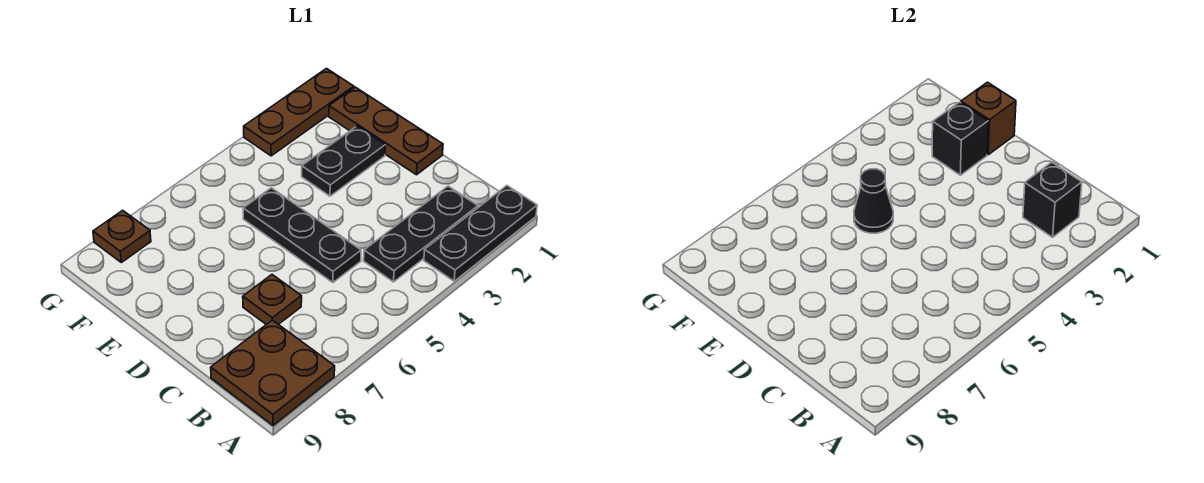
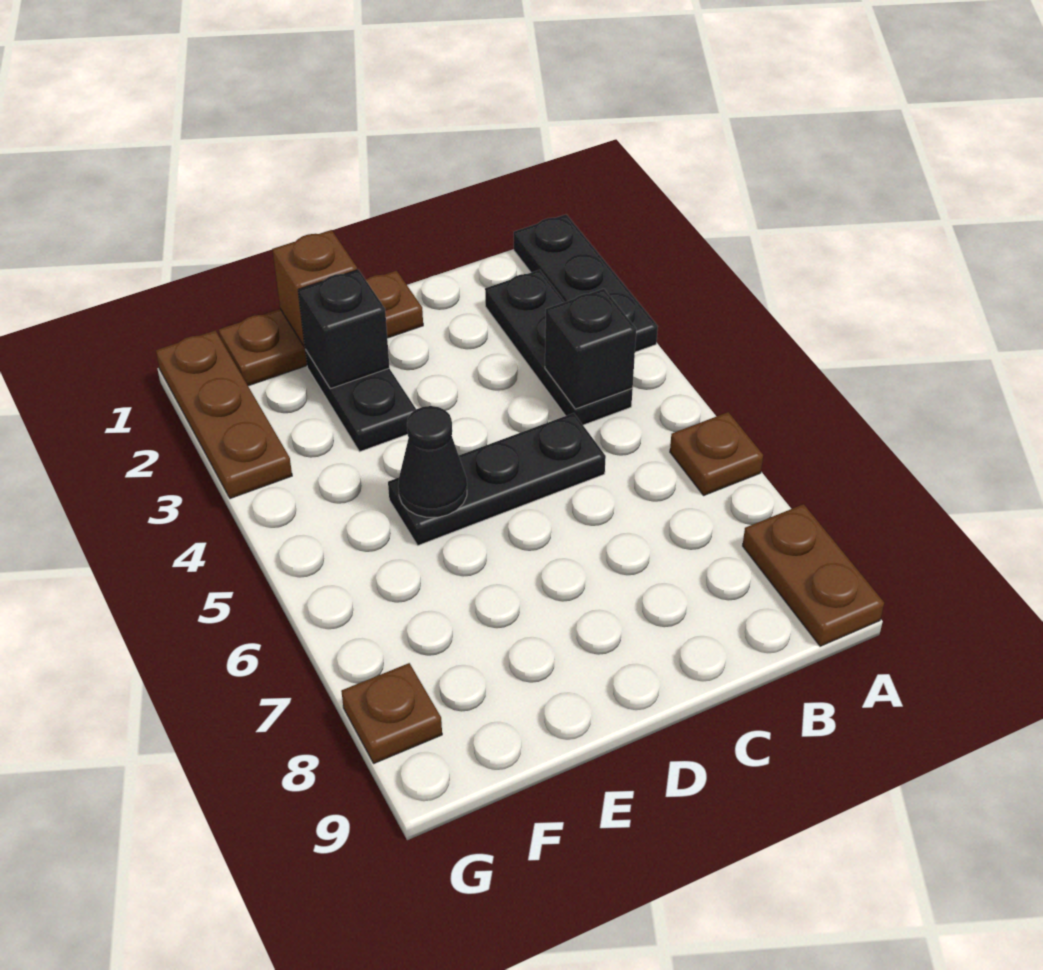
brown 2x2 plate [211,320,335,425] -> brown 1x2 plate [743,504,884,646]
black 1x1 brick [1023,162,1082,237] -> black 1x1 brick moved to [545,289,636,409]
brown 1x1 plate [243,275,302,324] -> brown 1x1 plate moved to [670,412,763,495]

